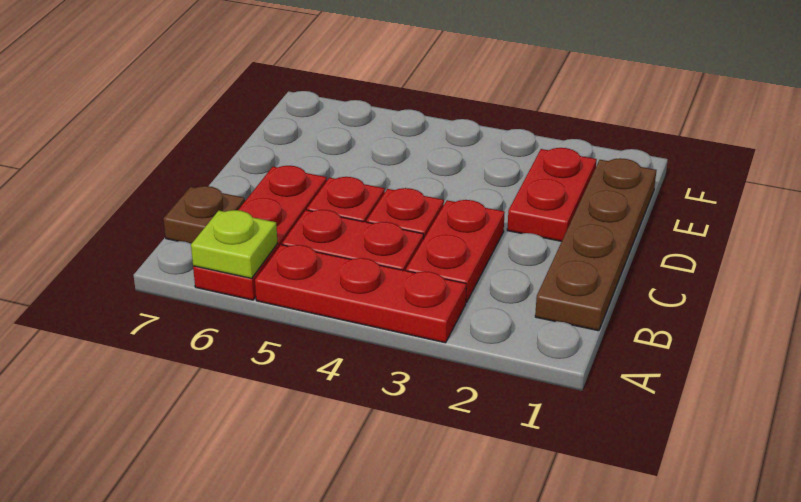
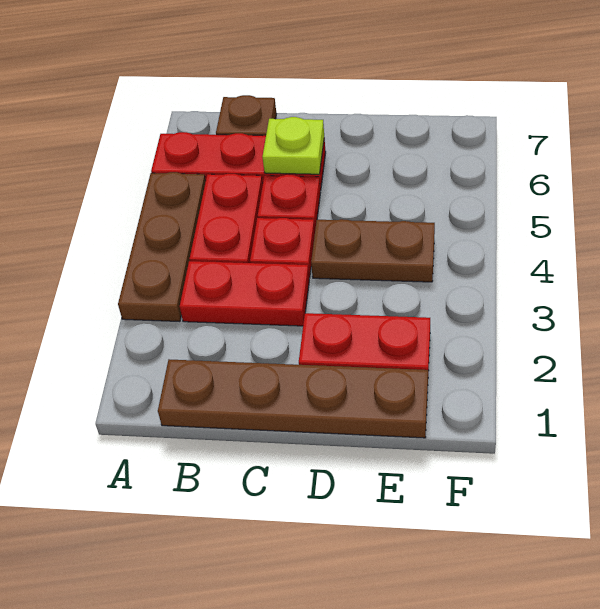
red 1x3 plate [255,245,466,343] -> brown 1x3 plate [118,172,206,322]
lime 1x1 plate [191,210,277,278] -> lime 1x1 plate moved to [263,117,324,174]
none -> brown 1x2 plate [311,219,435,282]

